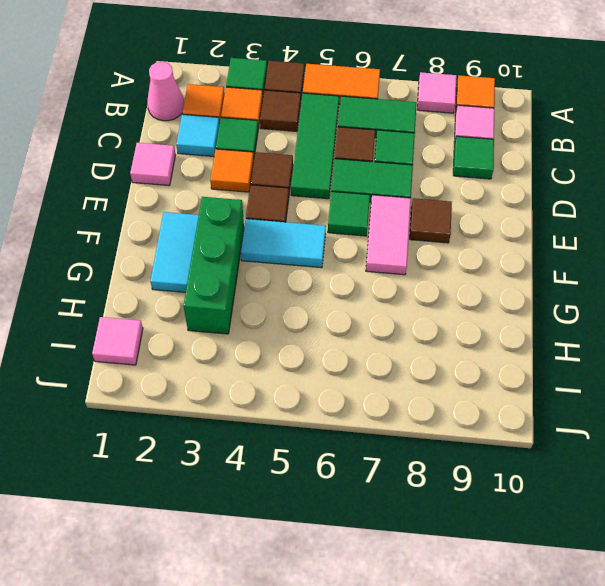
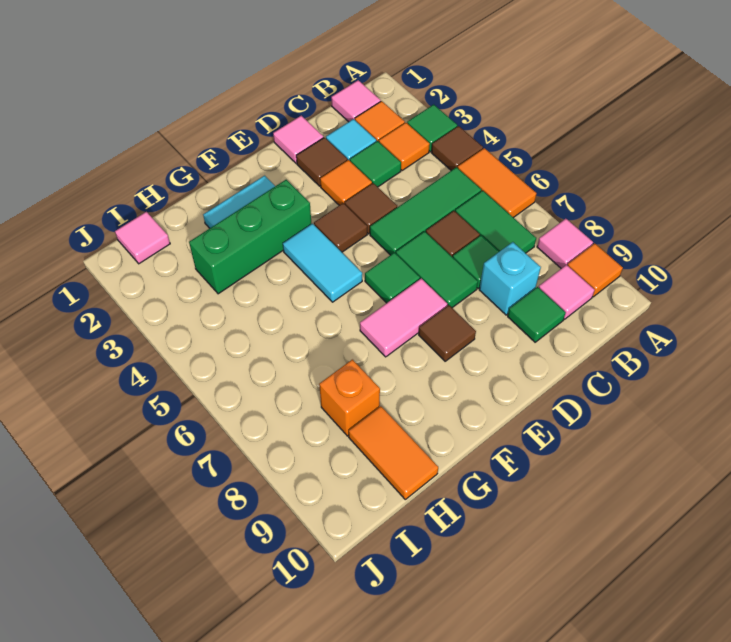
pink 1x1 cone [147,62,184,121] -> pink 1x1 tile [331,80,381,122]
brown 1x1 tile [260,90,301,131] -> brown 1x1 tile moved to [296,138,347,186]
none -> cyan 1x1 brick [479,242,541,315]
none -> orange 1x1 brick [319,360,380,436]
none -> orange 1x2 tile [349,406,438,499]

